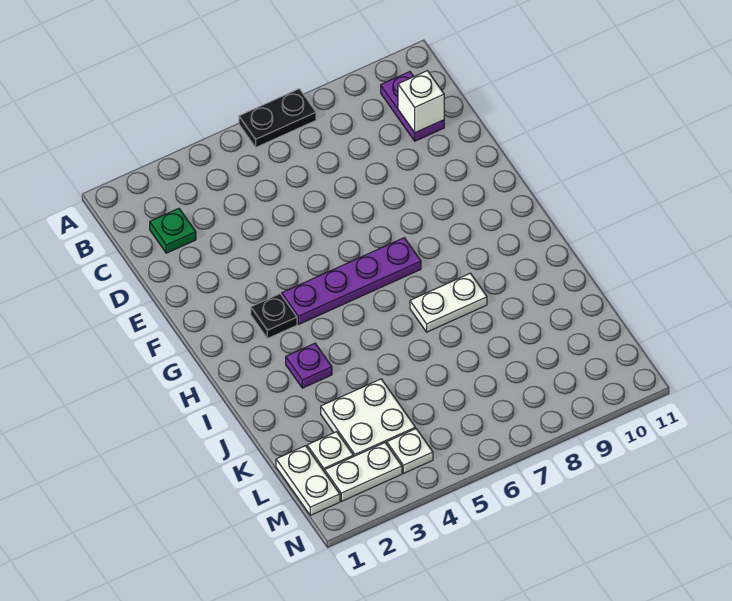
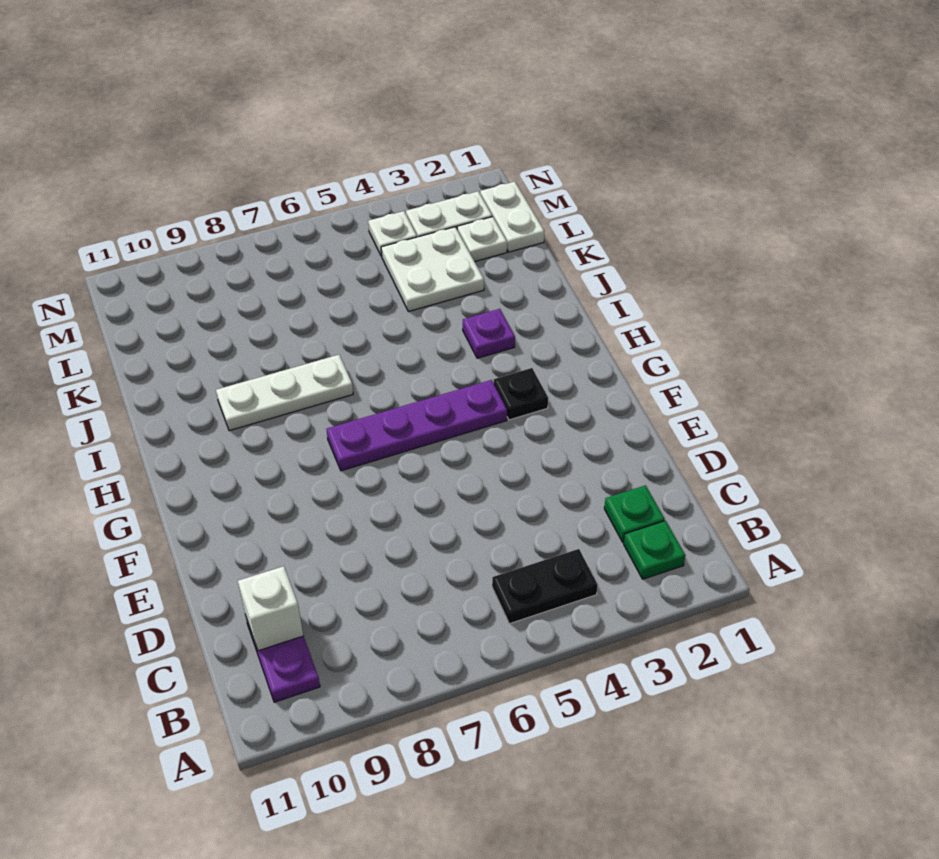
black 1x2 plate [239,89,316,147] -> black 1x2 plate moved to [492,549,598,624]
none -> green 1x1 plate [624,521,685,579]
white 1x2 plate [410,273,487,332] -> white 1x3 plate [216,355,353,431]

